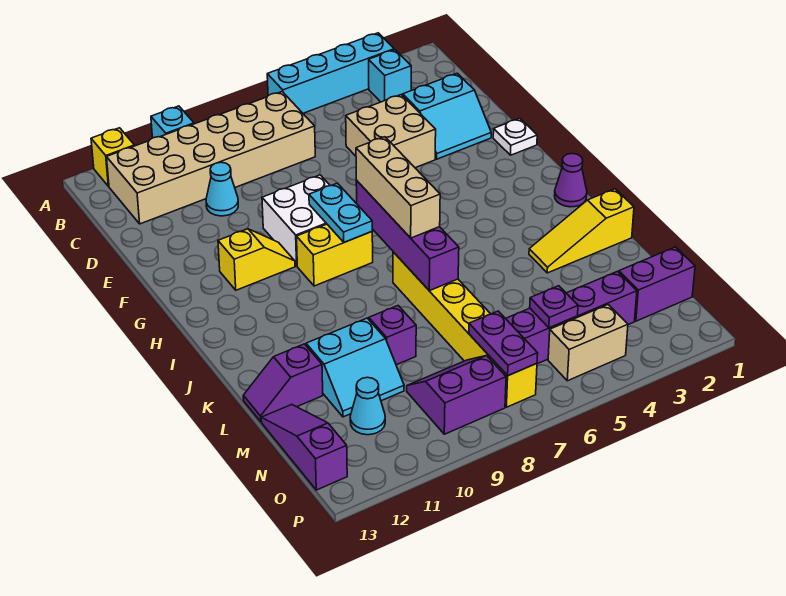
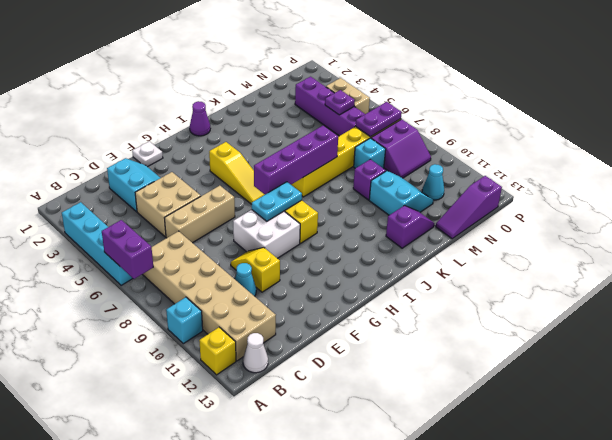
cyan 1x1 brick [369,50,411,102] -> cyan 1x1 brick moved to [354,138,386,168]
none -> white 1x1 cone [243,333,268,373]
yellow 1x2 slope [218,229,295,290] -> yellow 1x2 slope moved to [231,248,280,292]
tan 1x3 brick [356,137,440,238] -> tan 1x3 brick moved to [165,186,235,243]
yellow 1x3 slope [529,189,634,273] -> yellow 1x3 slope moved to [209,142,265,204]
purple 1x2 slope [243,344,323,422] -> purple 1x2 slope turned to [386,206,435,248]
purple 1x2 brick [619,247,695,321] -> purple 1x2 brick moved to [102,220,153,279]
purple 2x2 slope [407,356,506,434] -> purple 2x2 slope turned to [371,119,431,178]

